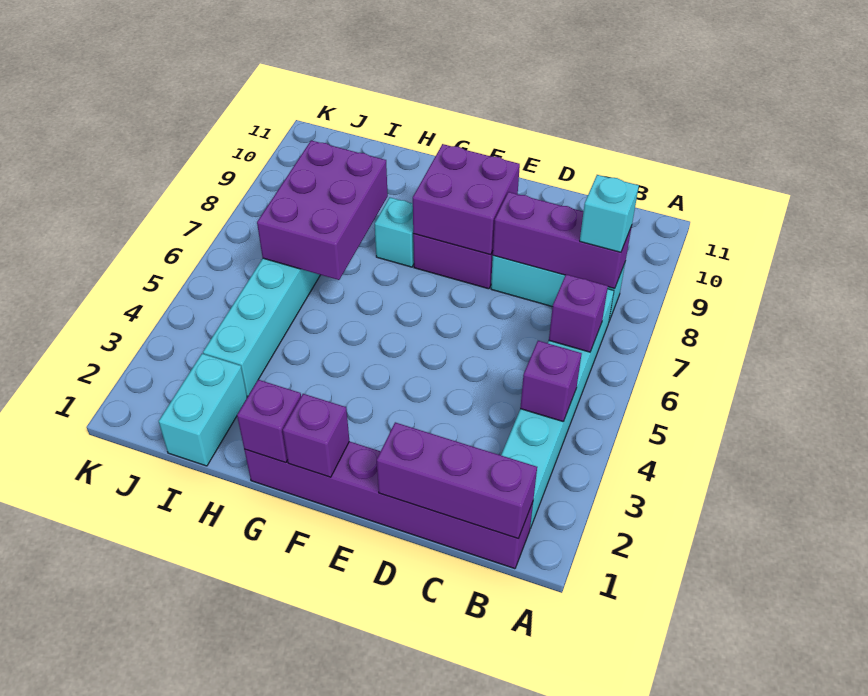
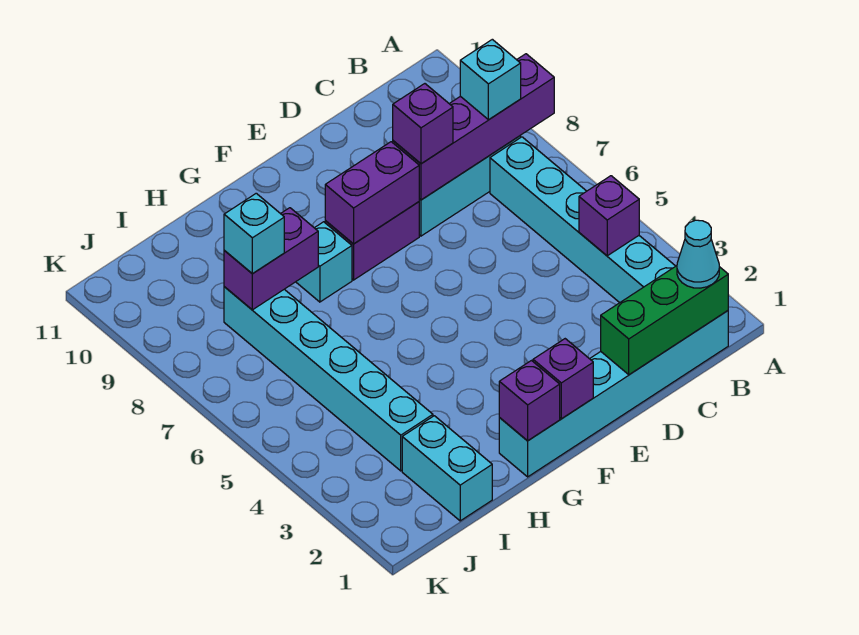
purple 1x6 brick [244,441,533,569] -> cyan 1x6 brick [499,311,728,477]
purple 1x3 brick [377,422,537,538] -> green 1x3 brick [601,266,728,375]
none -> cyan 1x1 cone [677,220,719,288]
purple 1x1 brick [549,274,608,352] -> purple 1x1 brick moved to [393,84,453,164]
purple 1x3 brick [493,192,632,289] -> purple 1x4 brick [393,54,554,200]
purple 2x2 brick [413,144,520,255] -> purple 1x2 brick [325,142,419,244]
purple 2x3 brick [257,140,388,280] -> purple 1x2 brick [224,208,318,310]
none -> cyan 1x1 brick [224,193,284,274]

